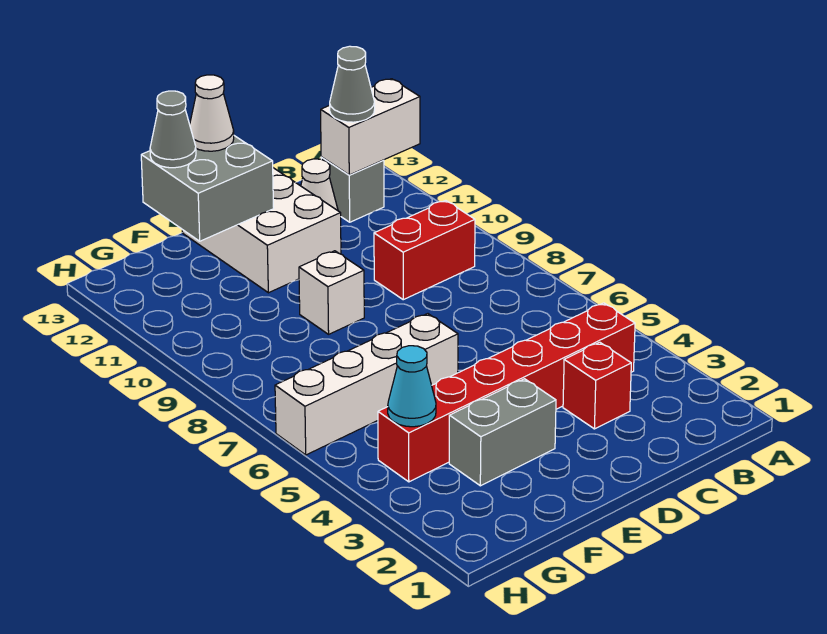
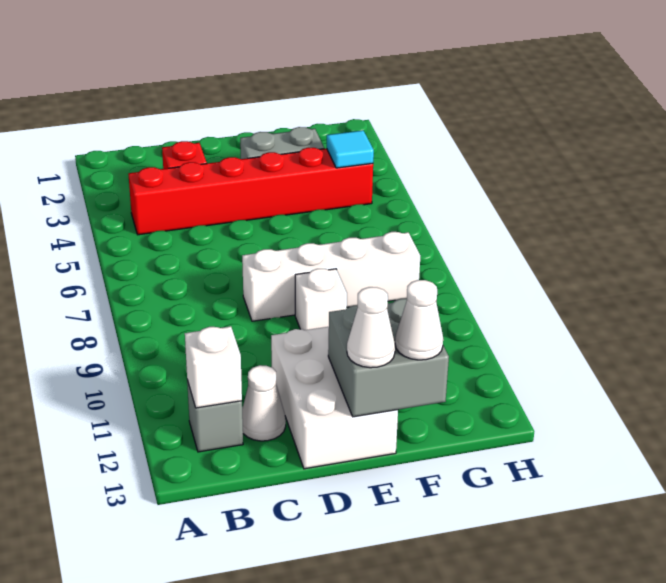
white 1x2 brick [321,79,420,175] -> white 1x1 brick [185,326,242,408]
red 1x2 brick [374,200,475,300] -> none
grey 1x1 cone [330,46,375,122] -> none
white 1x4 brick [275,314,458,455] -> white 1x4 brick moved to [242,232,420,321]
grey 1x1 cone [150,91,196,168] -> white 1x1 cone [395,280,443,360]
cyan 1x1 cone [388,346,436,427] -> cyan 1x1 tile [327,130,374,168]

